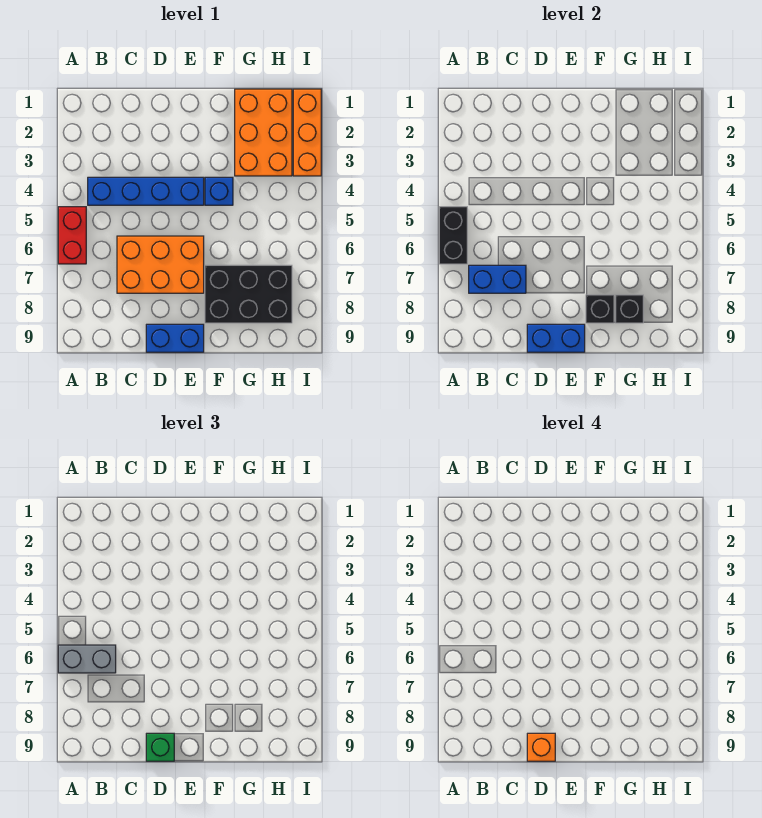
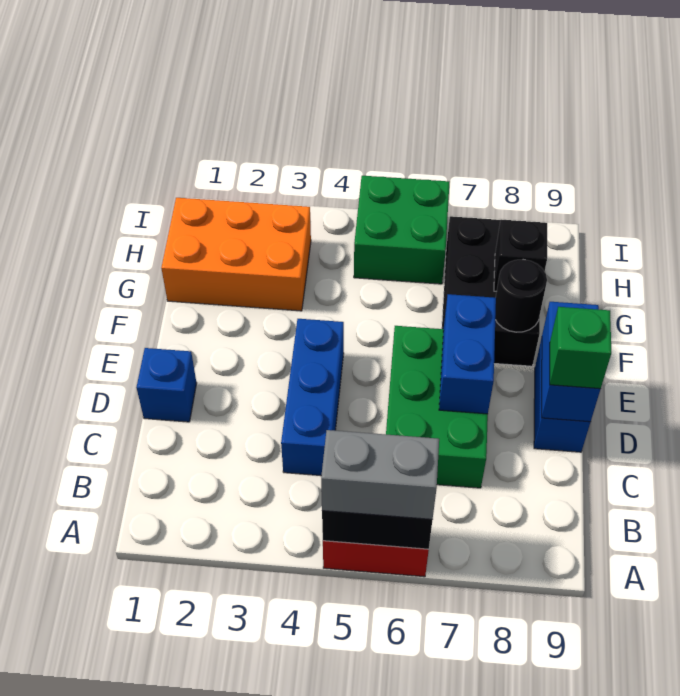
grey 1x2 brick [58,645,116,673] -> grey 1x2 brick turned to [321,430,439,519]
blue 1x4 brick [88,177,204,205] -> blue 1x3 brick [281,319,344,476]
blue 1x2 brick [469,265,526,293] -> blue 1x2 brick moved to [439,294,496,414]
orange 2x3 brick [117,236,204,293] -> green 2x3 brick [386,326,488,488]
orange 1x1 brick [527,733,555,761] -> none
blue 1x1 brick [205,177,233,205] -> blue 1x1 brick moved to [136,348,196,422]
black 1x1 brick [586,295,614,323] -> black 1x1 round brick [495,260,547,332]
none -> green 2x2 brick [354,176,449,284]
orange 1x3 brick [293,89,321,176] -> none

